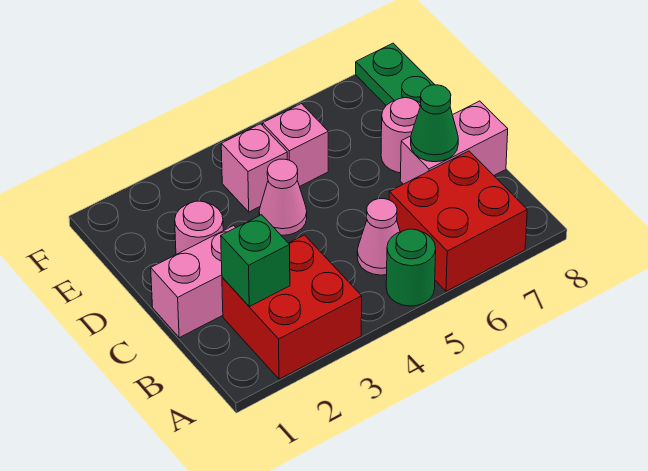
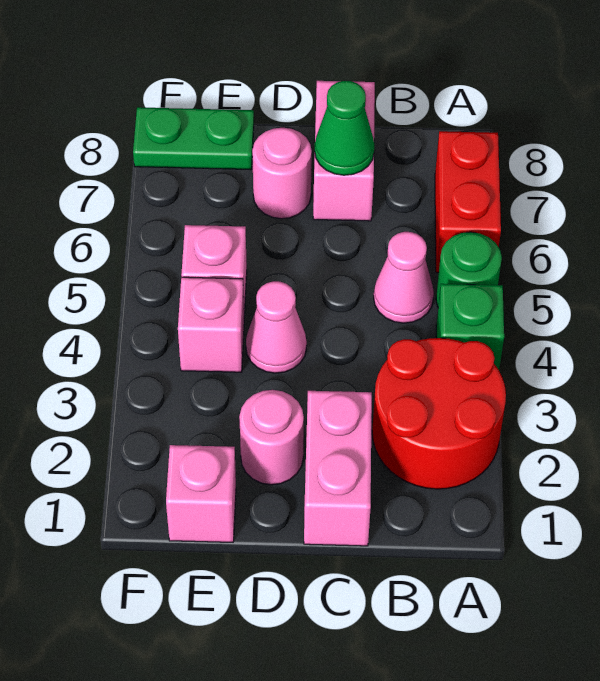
red 2x2 brick [222,235,362,379] -> red 2x2 round brick [372,338,506,489]
red 2x2 brick [389,151,527,291] -> red 1x2 brick [435,131,501,273]
green 1x1 brick [221,215,290,306] -> green 1x1 brick moved to [436,284,504,370]
none -> pink 1x1 brick [166,445,236,542]

